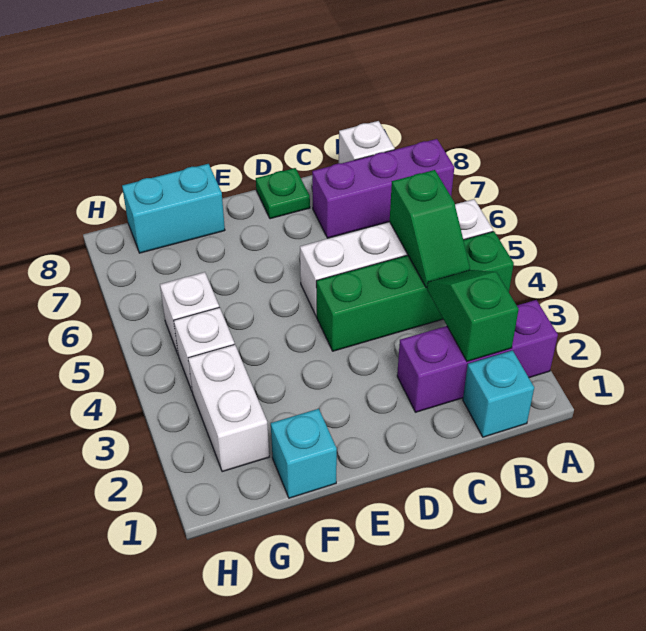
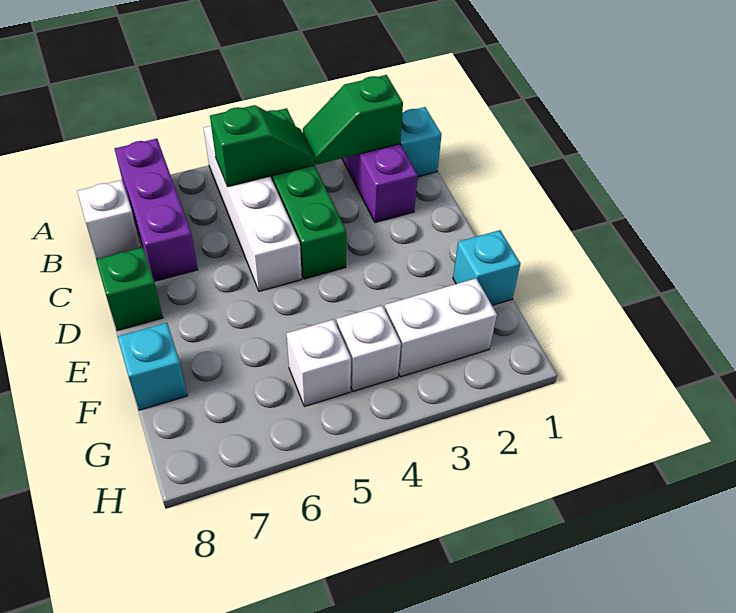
green 1x1 plate [256,168,310,219] -> green 1x1 brick [96,247,163,331]
cyan 1x2 brick [122,164,225,253] -> cyan 1x1 brick [117,323,187,410]

